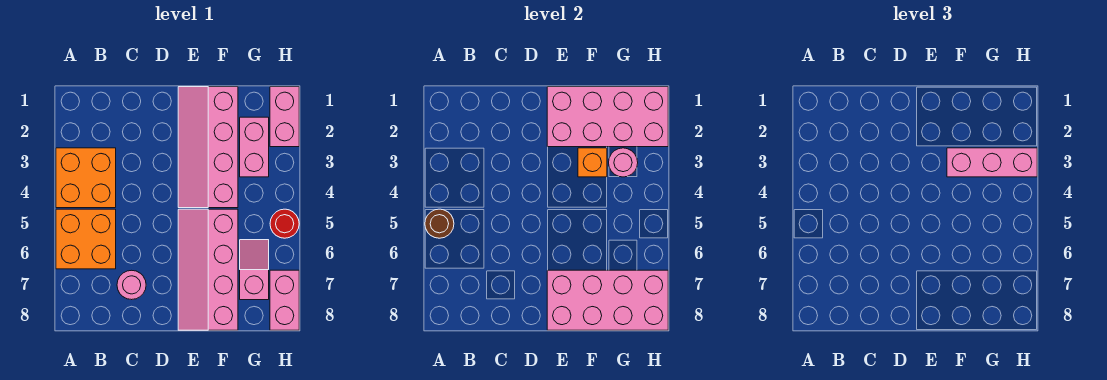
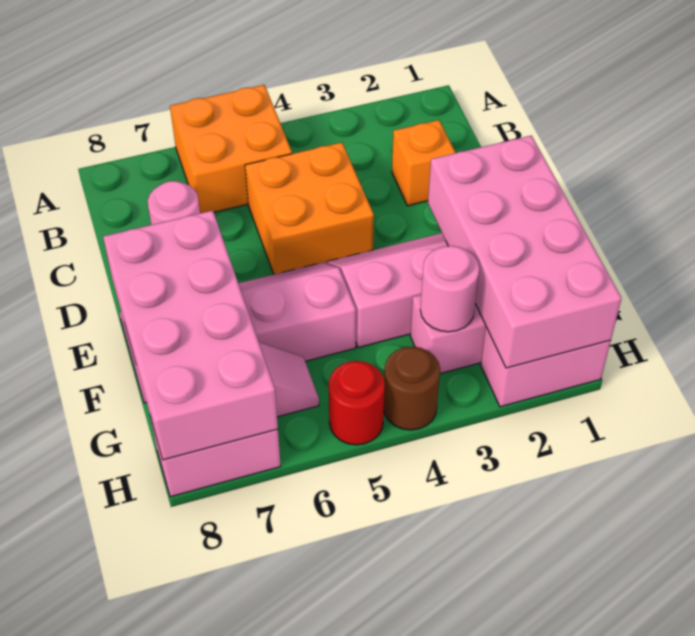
orange 2x2 brick [56,148,116,208] -> orange 2x2 brick moved to [245,142,374,274]
brown 1x1 round brick [425,209,454,238] -> brown 1x1 round brick moved to [384,347,440,430]
orange 1x1 brick [578,148,607,177] -> orange 1x1 brick moved to [392,120,456,206]
pink 1x3 brick [947,148,1037,177] -> none

